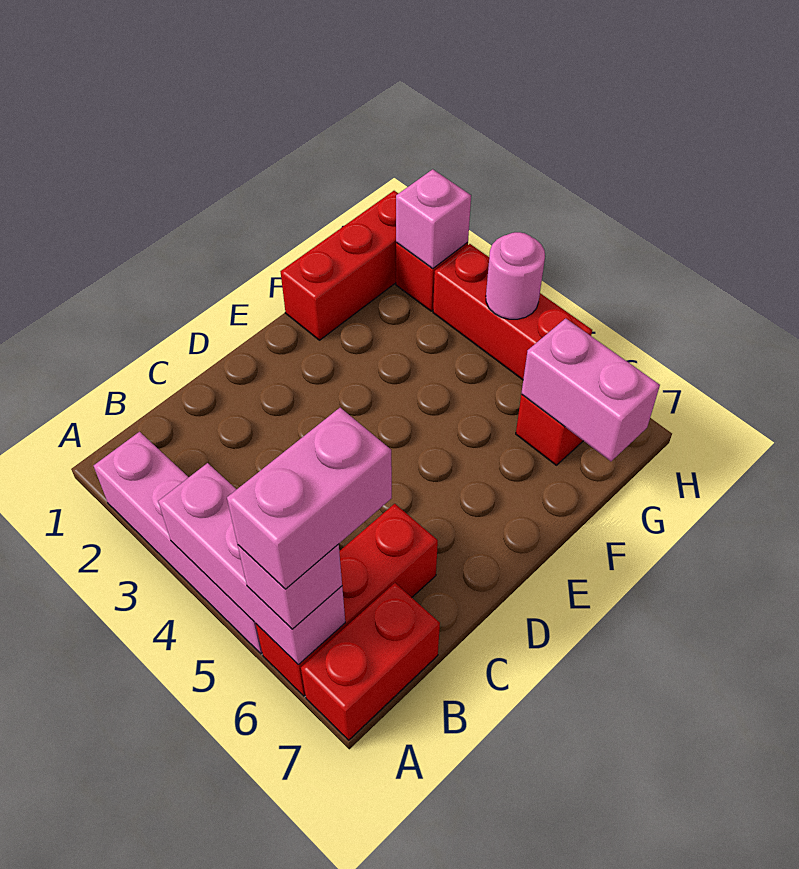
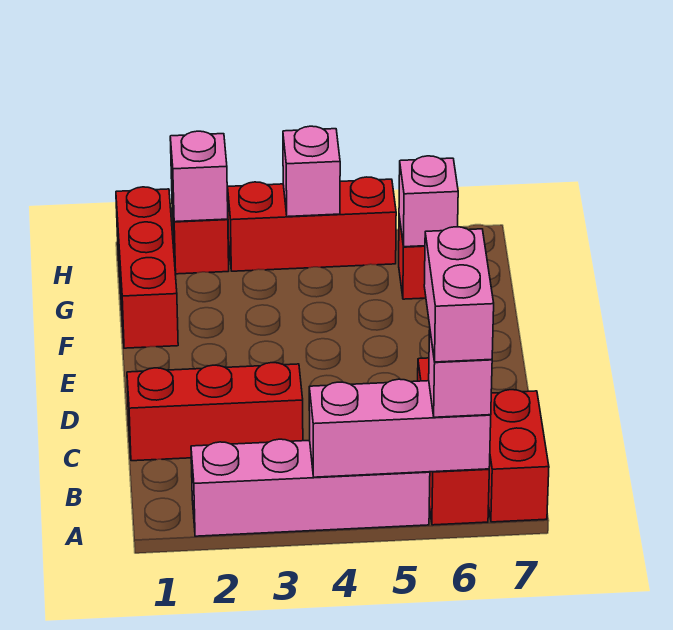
none -> red 1x3 brick [127,363,303,461]
pink 1x2 brick [521,318,660,461] -> pink 1x1 brick [399,156,458,247]
pink 1x1 round brick [486,232,545,319] -> pink 1x1 brick [283,126,340,217]

